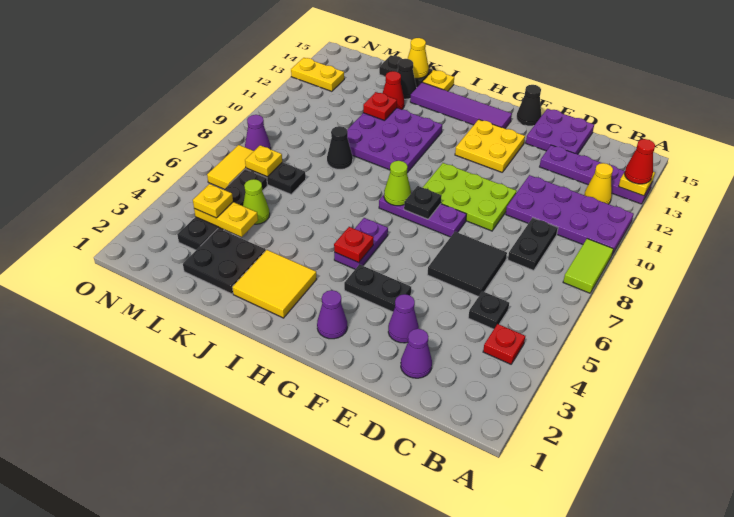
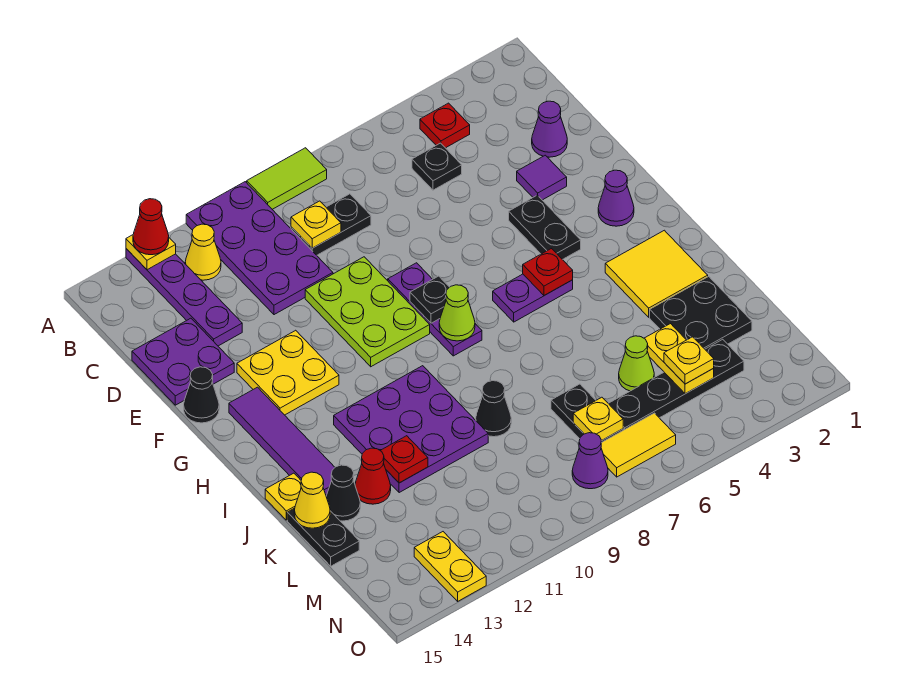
none -> yellow 1x1 plate [291,201,341,248]
black 2x2 tile [427,232,507,297] -> none
purple 1x1 cone [388,294,419,343] -> purple 1x1 tile [517,155,567,200]

